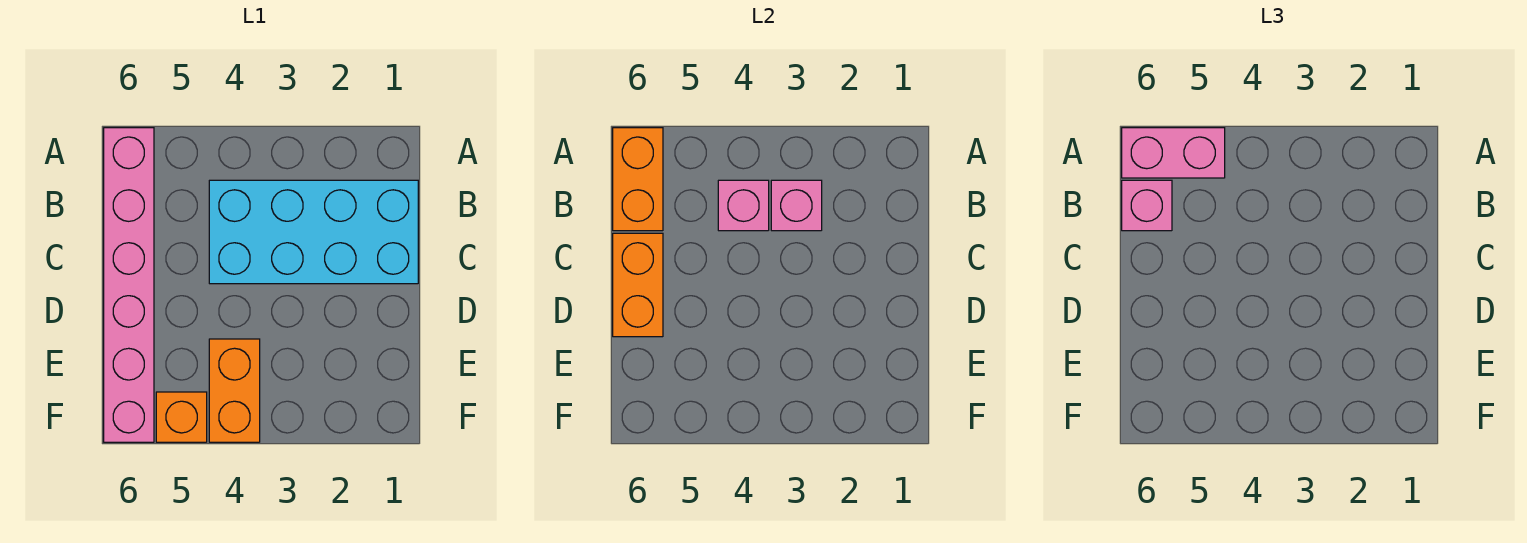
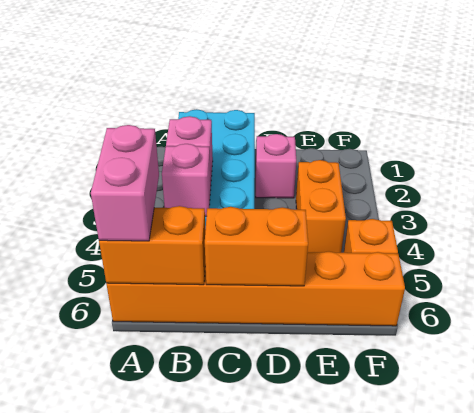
pink 1x6 brick [104,128,154,442] -> orange 1x6 brick [106,252,405,326]
pink 1x1 brick [1122,180,1172,231] -> pink 1x1 brick moved to [256,134,296,198]
orange 1x2 brick [209,339,260,442] -> orange 1x2 brick turned to [296,160,346,253]

